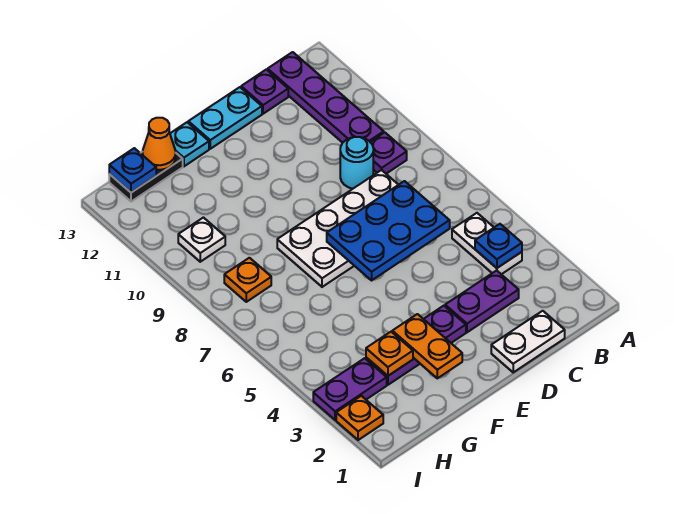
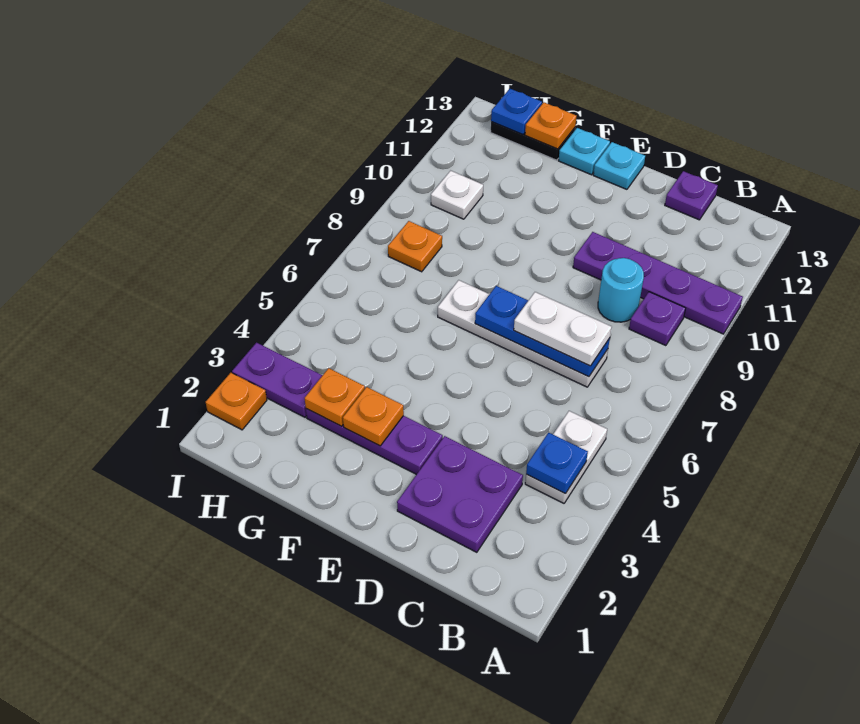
purple 1x4 plate [268,52,384,143] -> purple 1x4 plate turned to [573,232,743,334]
white 1x2 plate [491,311,565,372] -> white 1x2 plate moved to [514,292,612,366]
purple 1x2 plate [445,270,519,332] -> purple 2x2 plate [397,436,523,552]
blue 2x3 plate [327,181,450,280] -> blue 1x3 plate [475,286,610,377]
white 2x4 plate [277,170,398,287] -> white 1x4 plate [438,280,608,387]
cyan 1x2 plate [188,87,262,149] -> cyan 1x1 plate [593,142,645,189]
orange 1x2 plate [392,314,462,378] -> orange 1x1 plate [343,387,404,446]
orange 1x1 cone [143,118,176,170] -> orange 1x1 plate [525,103,576,149]

